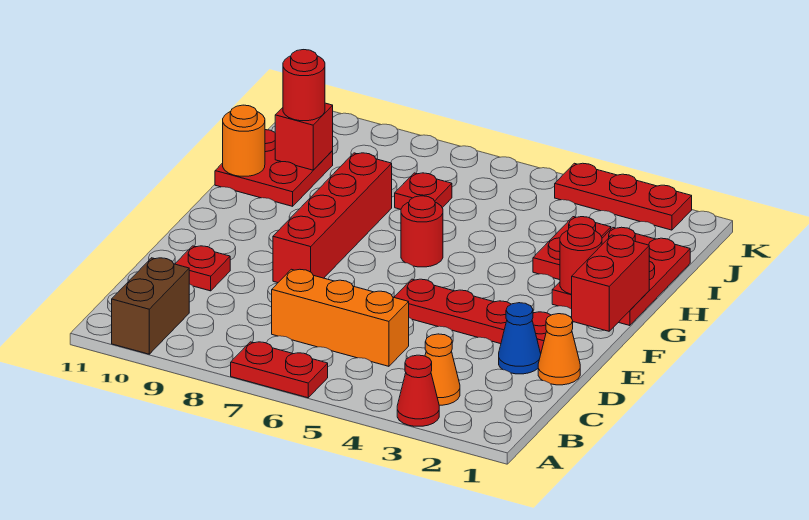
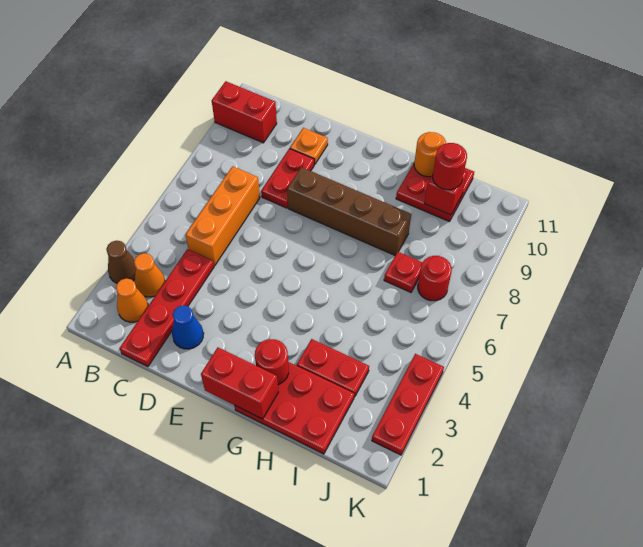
red 1x1 cone [397,355,439,426] -> brown 1x1 cone [106,241,136,283]
red 1x2 plate [231,342,328,398] -> red 1x2 plate moved to [261,149,314,208]
brown 1x2 brick [112,258,189,354] -> red 1x2 brick [212,81,277,143]
orange 1x1 cone [538,314,580,385] -> orange 1x1 cone moved to [116,278,148,322]
red 1x1 plate [175,246,230,291] -> orange 1x1 plate [290,128,328,165]
red 1x4 plate [394,279,551,353] -> red 1x4 plate moved to [120,249,214,367]
red 1x4 brick [273,153,392,283] -> brown 1x4 brick [287,167,411,255]
red 1x1 round brick [401,196,443,267] -> red 1x1 round brick moved to [418,256,452,301]

